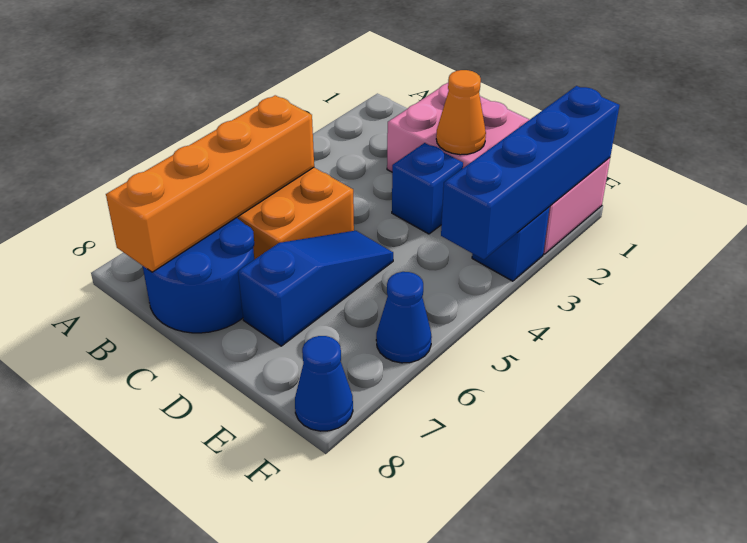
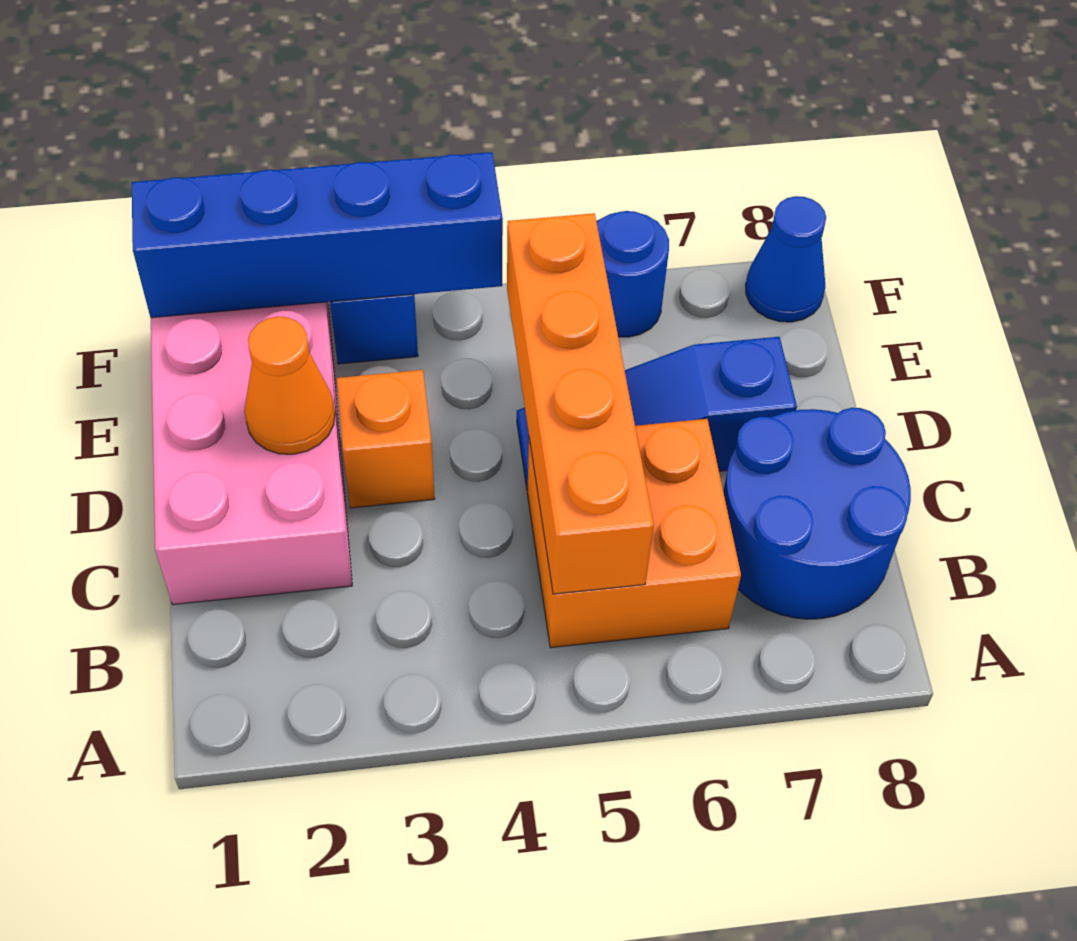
orange 1x4 brick [106,95,314,272] -> orange 1x4 brick turned to [507,213,654,594]
blue 1x1 brick [392,143,463,234] -> orange 1x1 brick [337,370,435,508]
blue 1x1 cone [376,272,432,363] -> blue 1x1 round brick [597,211,669,337]

